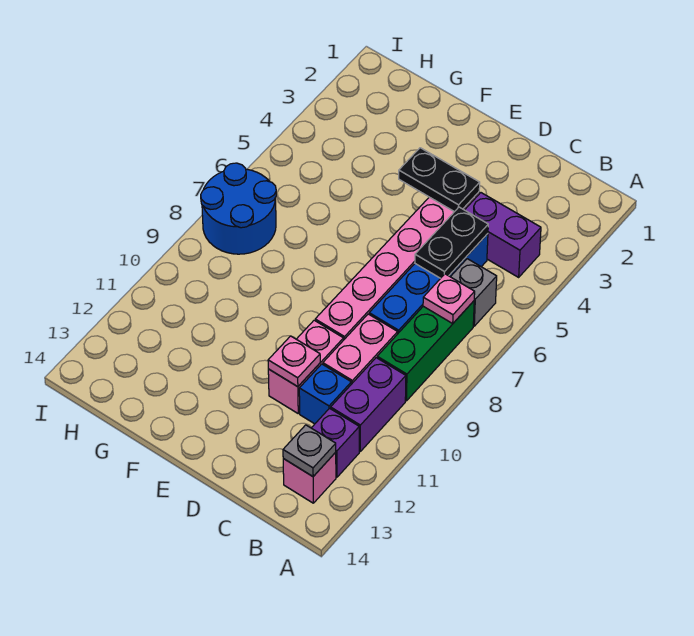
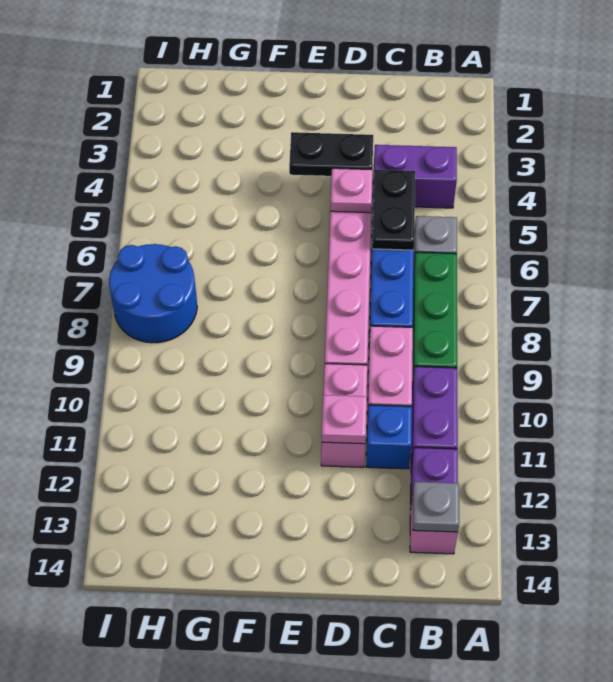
pink 1x1 plate [423,274,475,323] -> pink 1x1 plate moved to [330,168,372,213]

